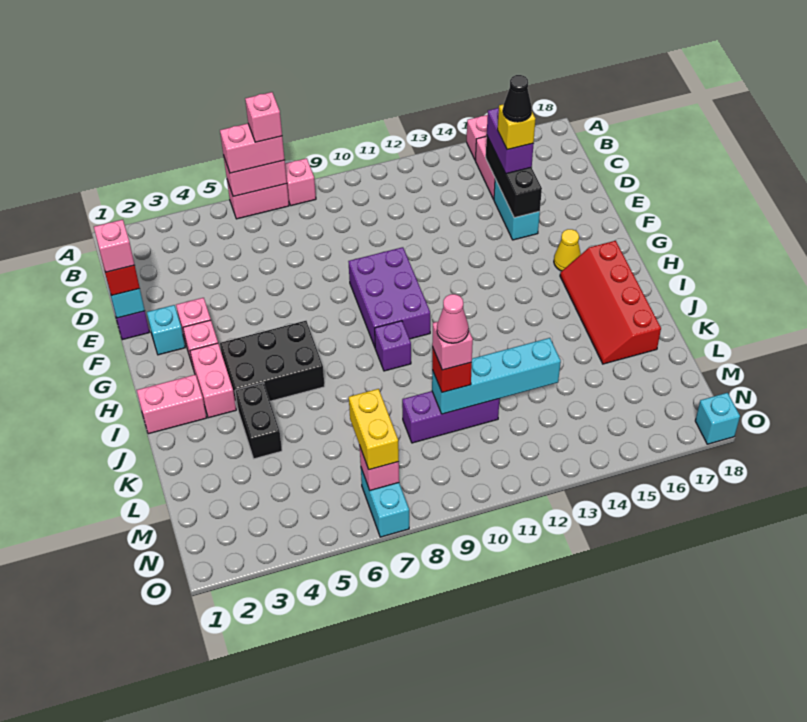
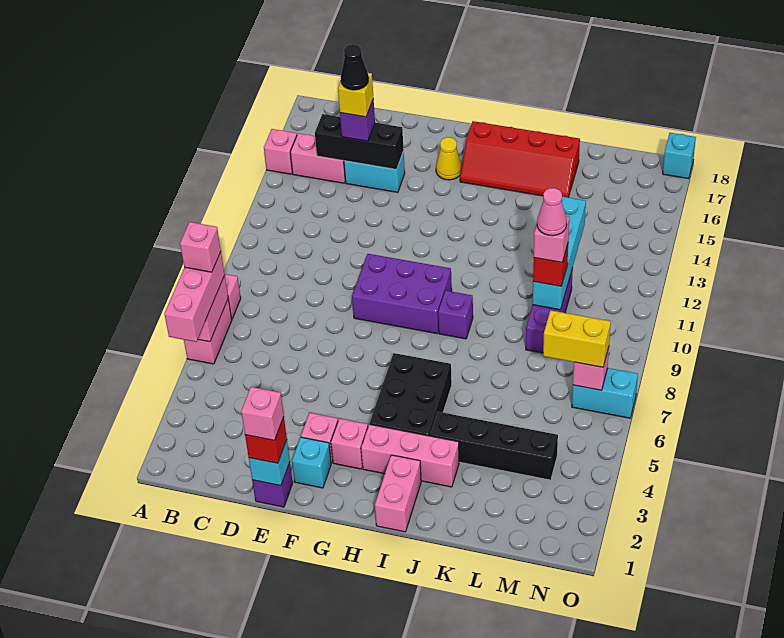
pink 1x2 brick [220,123,285,173] -> pink 1x3 brick [164,252,225,342]
purple 1x2 brick [487,108,534,174] -> purple 1x1 brick [340,99,375,141]
pink 1x2 brick [190,343,236,418] -> pink 1x3 brick [361,424,459,487]
black 1x2 brick [235,383,282,459] -> black 1x4 brick [430,412,558,480]

